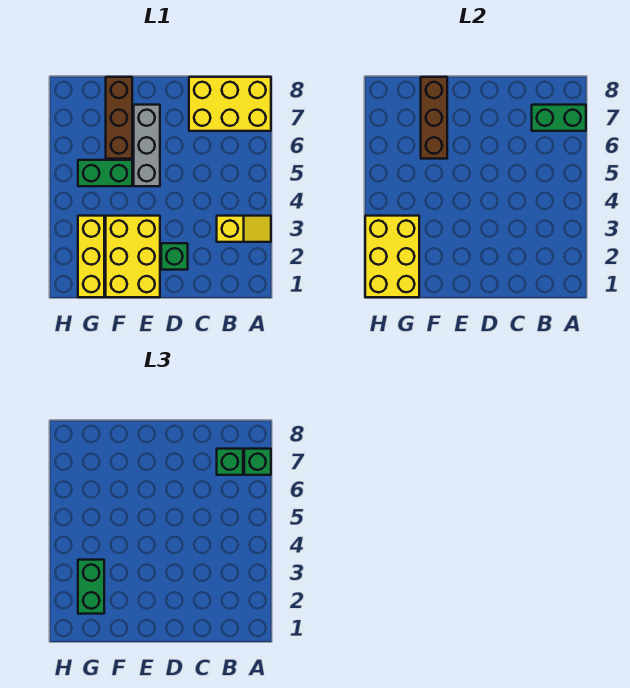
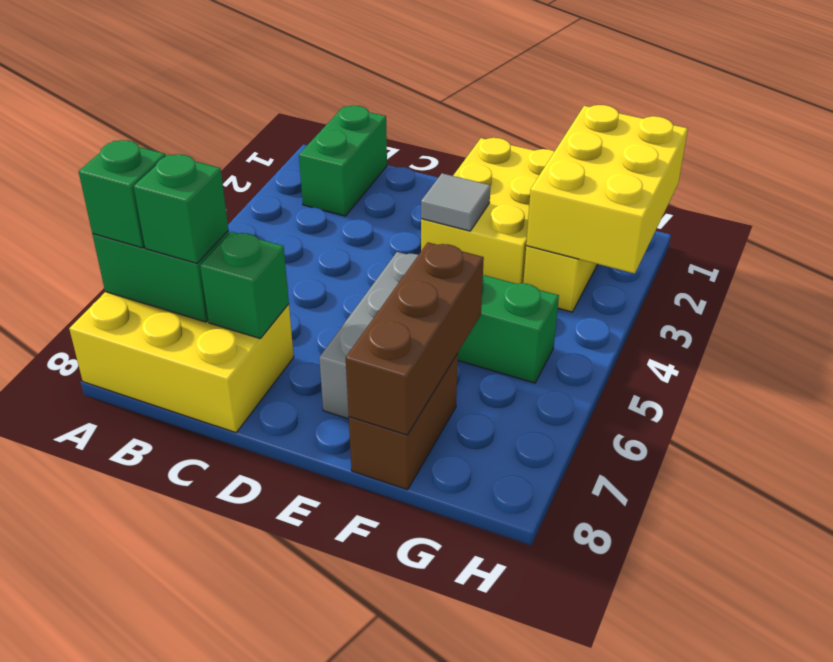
yellow 1x2 slope [217,216,271,242] -> none
green 1x1 brick [161,243,188,270] -> green 1x1 brick moved to [200,232,289,338]
none -> grey 1x1 tile [421,173,490,231]
brown 1x3 brick [106,77,132,159] -> brown 1x2 brick [349,354,458,490]
green 1x2 brick [78,560,104,614] -> green 1x2 brick moved to [299,106,387,216]

